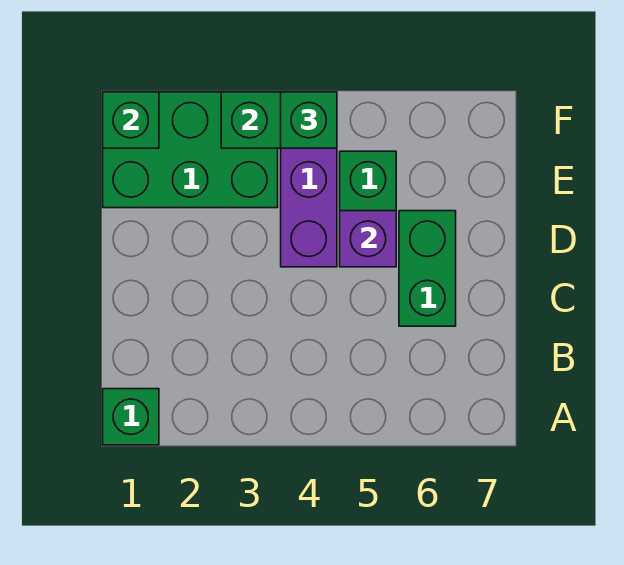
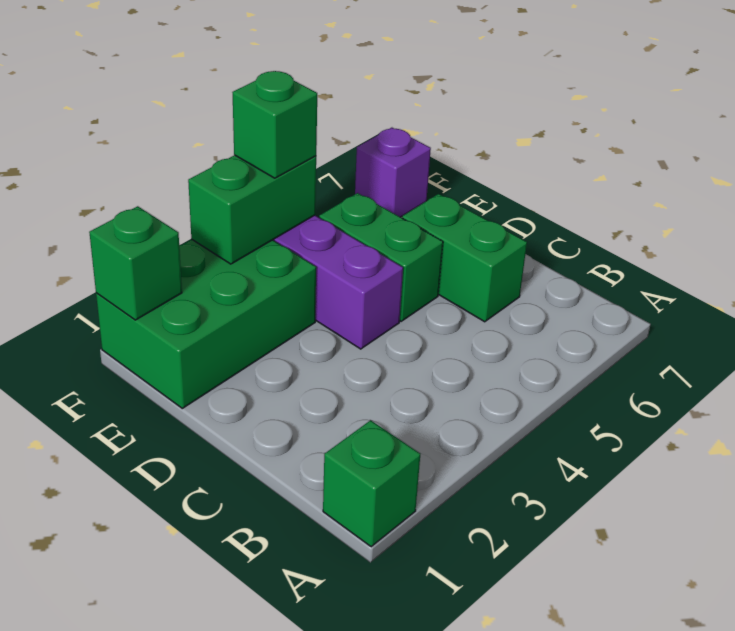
purple 1x1 brick [340,211,396,267] -> purple 1x1 brick moved to [355,128,431,217]

